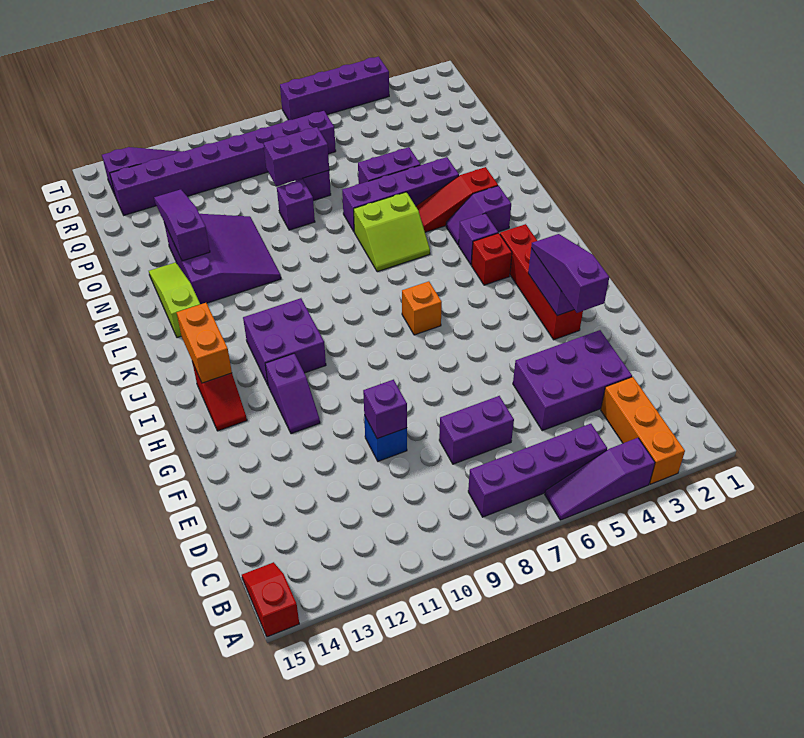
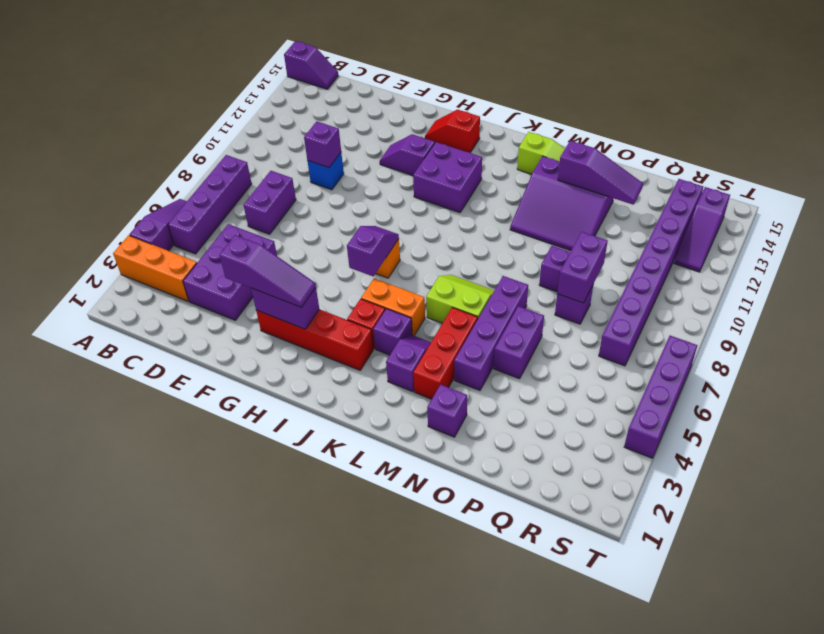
red 1x2 slope [242,562,299,637] -> purple 1x2 slope [284,41,338,89]
none -> purple 1x2 slope [347,226,399,276]
orange 1x2 brick [176,303,232,383] -> orange 1x2 brick moved to [361,278,425,336]
lime 2x2 slope [354,192,430,272] -> lime 2x2 slope turned to [426,275,494,323]
red 1x3 slope [416,167,498,232] -> red 1x3 brick [413,307,478,399]
none -> purple 1x1 brick [427,385,467,437]

